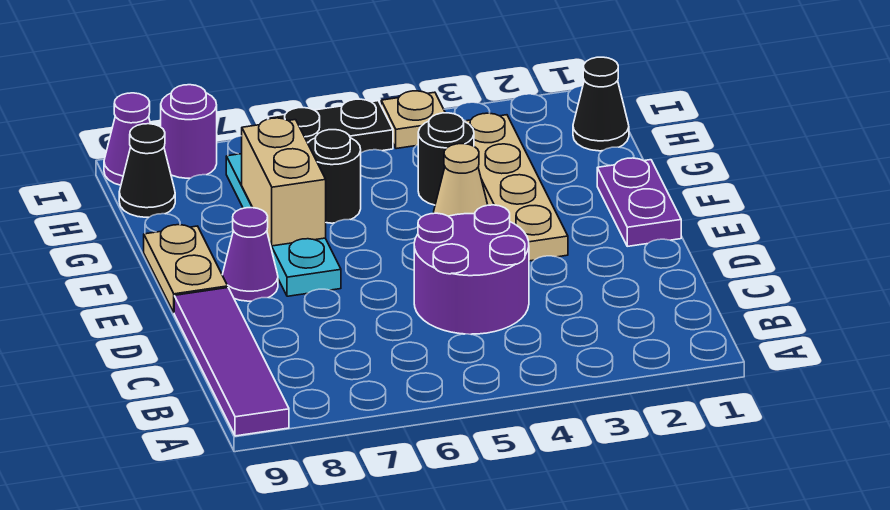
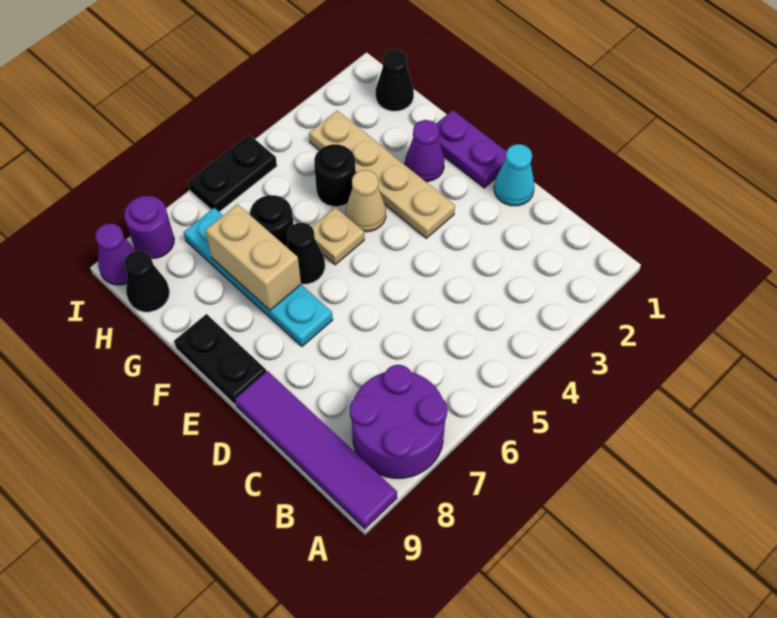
purple 2x2 round brick [414,205,529,334] -> purple 2x2 round brick moved to [349,365,448,478]
none -> cyan 1x1 cone [494,144,535,206]
purple 1x1 cone [222,208,278,301] -> purple 1x1 cone moved to [405,120,444,182]
tan 1x2 plate [144,225,228,312] -> black 1x2 plate [174,314,266,405]
none -> black 1x1 cone [287,223,325,284]
tan 1x1 plate [381,91,445,149] -> tan 1x1 plate moved to [312,207,364,265]

